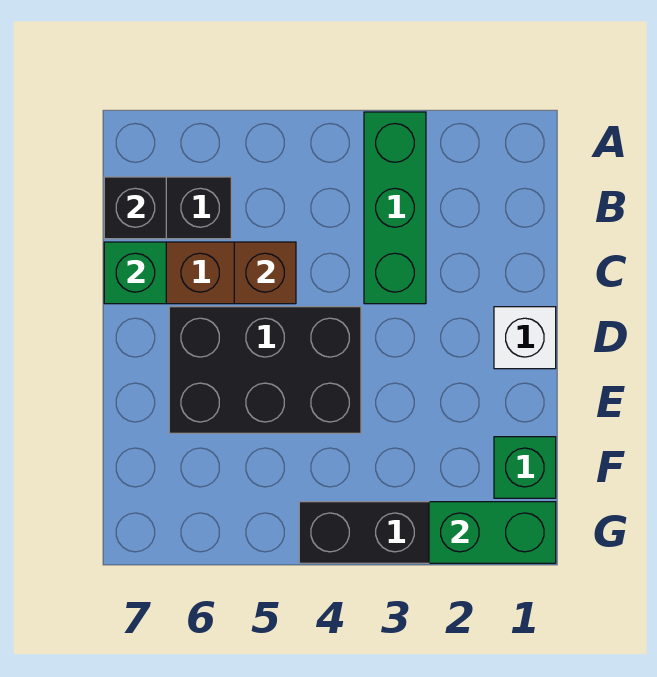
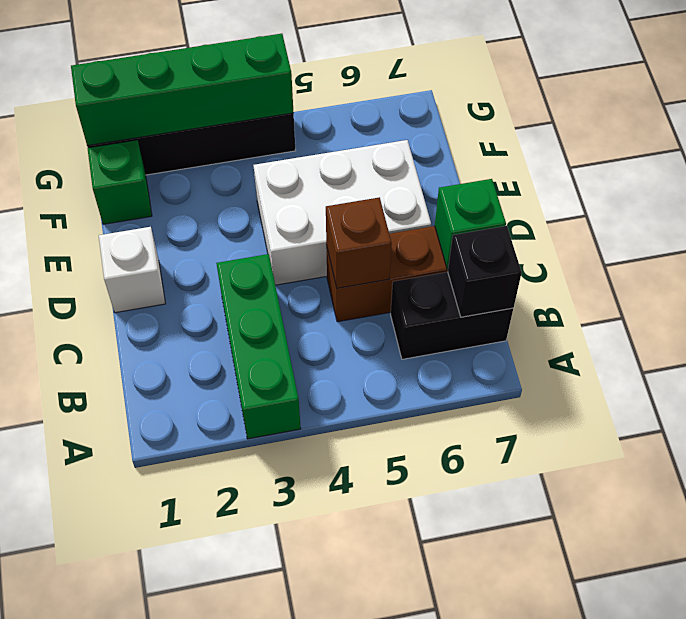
black 2x3 brick [169,307,361,433] -> white 2x3 brick [253,140,431,285]
green 1x2 brick [429,502,556,563] -> green 1x4 brick [71,34,294,146]

